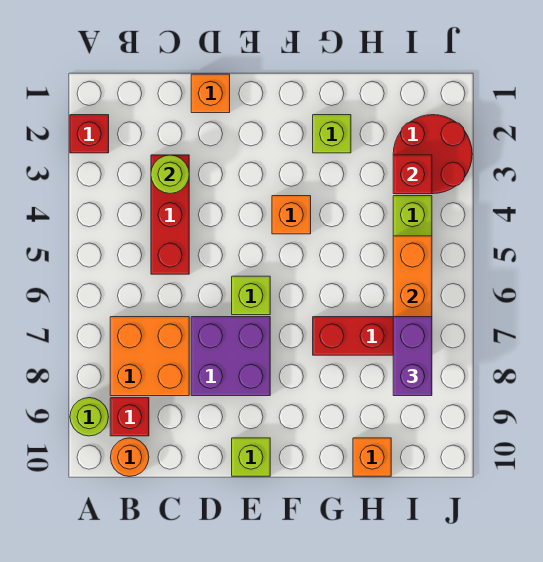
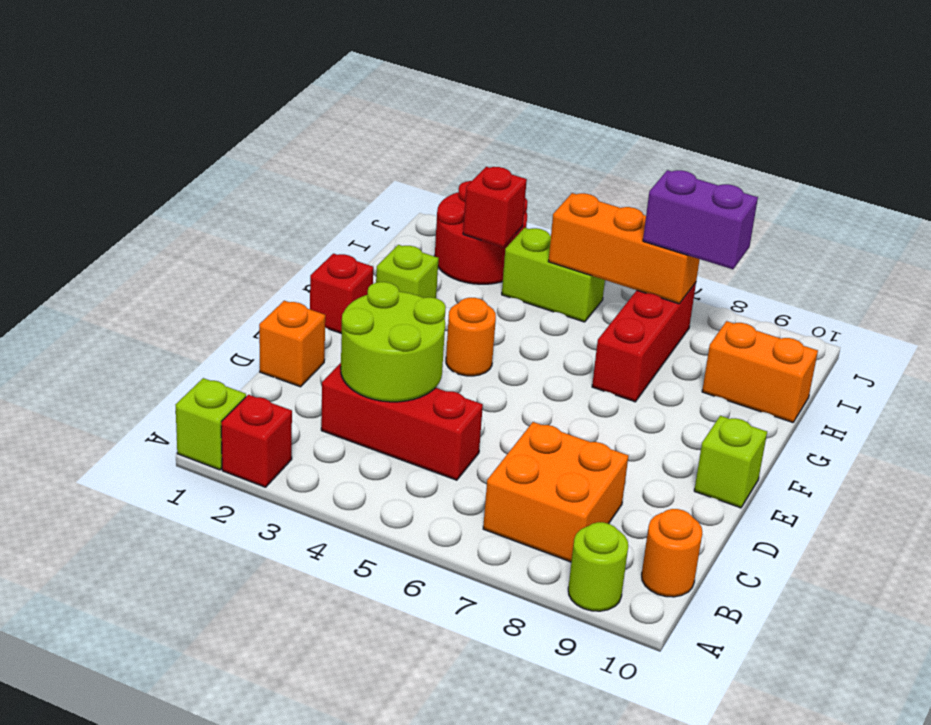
red 1x1 brick [110,398,149,436] -> red 1x1 brick moved to [310,254,373,334]
lime 1x1 round brick [151,155,189,194] -> lime 2x2 round brick [341,282,446,402]
purple 2x2 brick [191,317,270,396] -> none
lime 1x1 brick [232,276,270,315] -> lime 1x1 brick moved to [176,378,246,470]
orange 1x1 brick [272,196,311,234] -> orange 1x1 round brick [446,298,496,376]
orange 1x1 brick [353,438,391,476] -> orange 1x2 brick [702,321,818,422]

